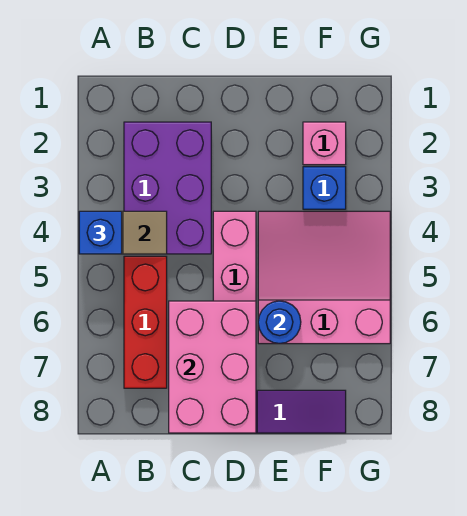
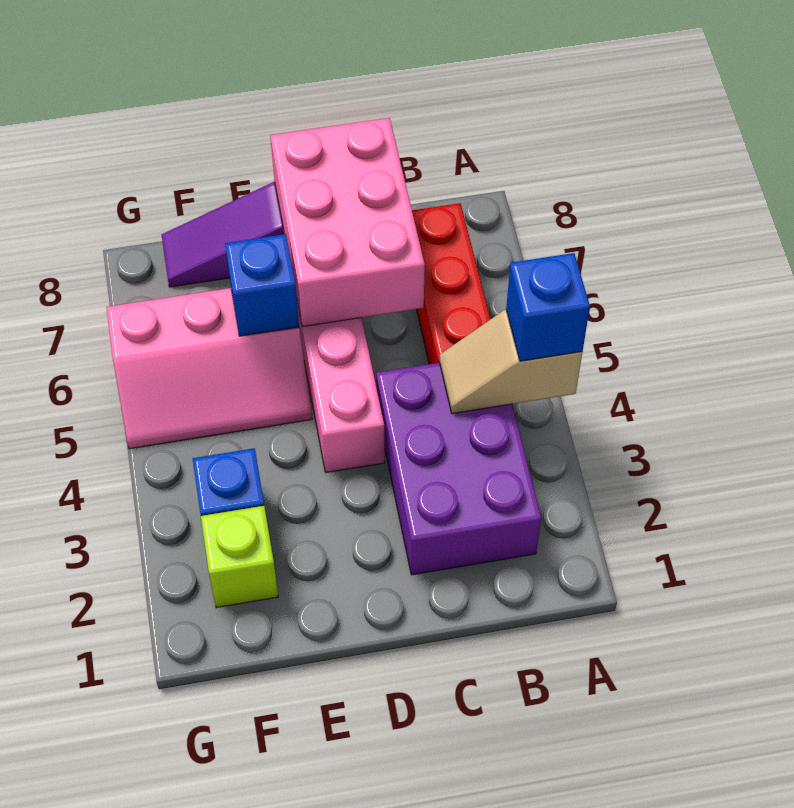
pink 3x3 slope [258,211,390,344] -> pink 2x3 slope [106,288,312,449]
blue 1x1 round brick [258,301,301,344] -> blue 1x1 brick [225,234,299,336]
pink 1x1 brick [303,122,346,165] -> lime 1x1 brick [201,506,278,608]

